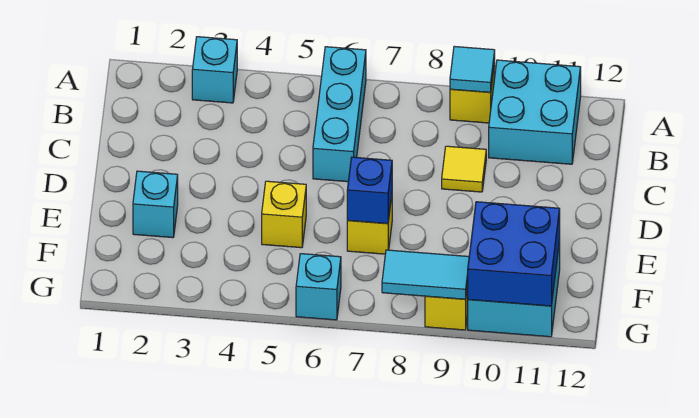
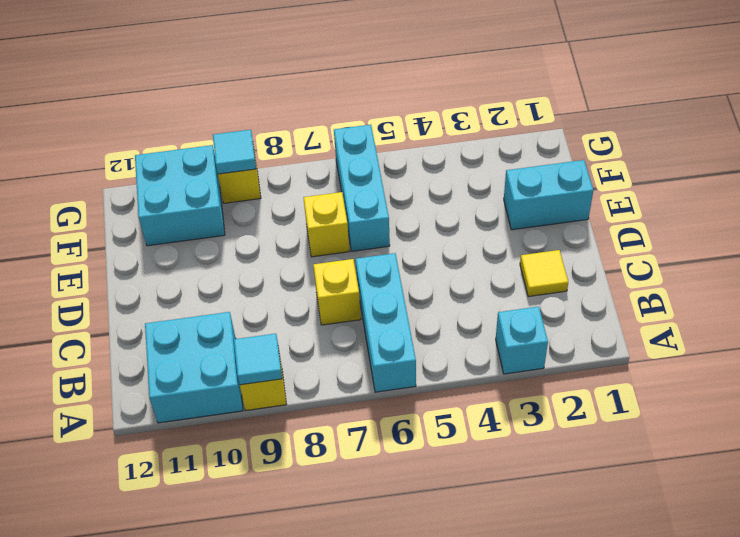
yellow 1x1 tile [442,146,486,192] -> yellow 1x1 tile moved to [520,250,568,297]
cyan 1x1 brick [133,171,178,238] -> cyan 1x2 brick [504,160,593,230]
yellow 1x1 brick [262,181,306,248] -> yellow 1x1 brick moved to [313,259,361,325]
blue 1x1 brick [347,157,392,224] -> none
blue 2x2 brick [468,202,560,306] -> none
cyan 1x1 brick [296,254,341,320] -> cyan 1x3 brick [334,125,390,251]
cyan 1x2 tile [382,250,469,299] -> cyan 1x1 tile [213,130,256,174]

